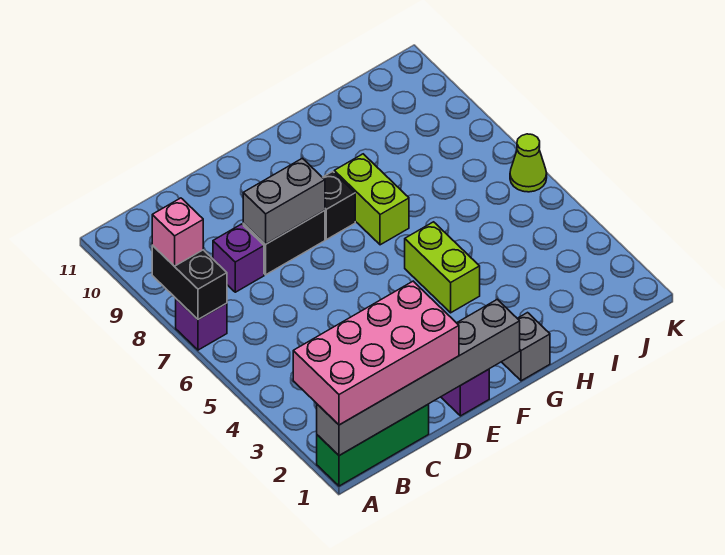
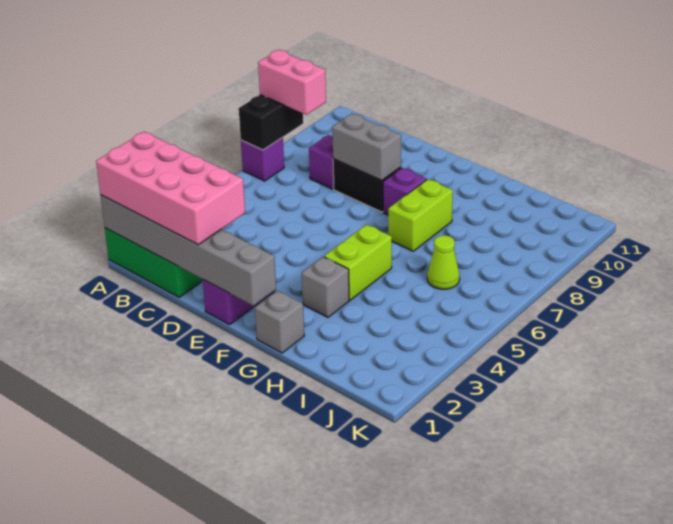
pink 1x1 brick [152,198,203,266] -> pink 1x2 brick [258,50,326,115]
black 1x1 brick [322,171,355,240] -> purple 1x1 brick [383,168,427,215]
none -> grey 1x1 brick [302,257,349,317]
lime 1x1 cone [510,134,547,192] -> lime 1x1 cone moved to [427,235,460,289]

